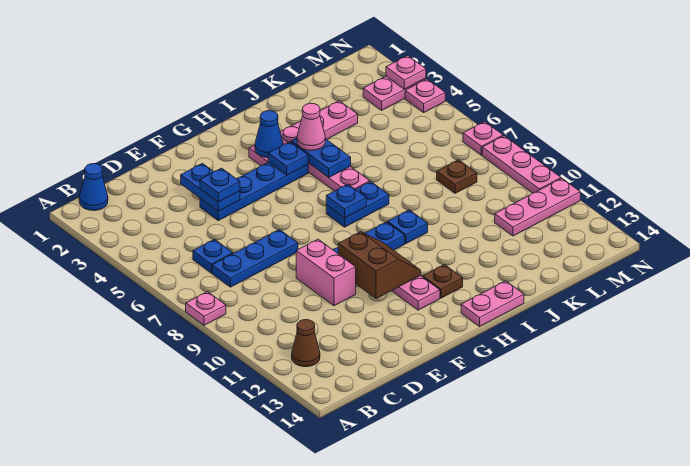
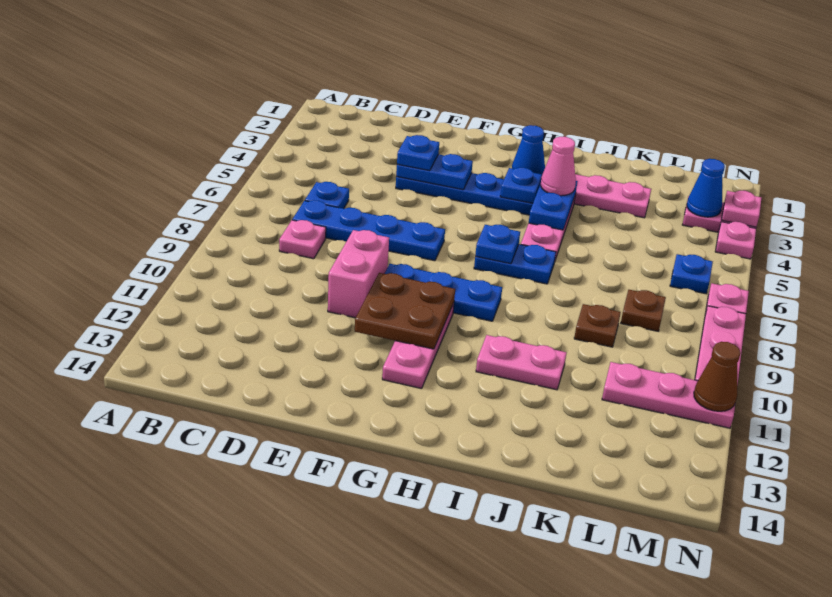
pink 1x1 plate [186,292,226,325] -> pink 1x1 plate moved to [279,220,326,259]
blue 1x1 cone [79,164,108,211] -> blue 1x1 cone moved to [687,159,725,217]
brown 1x1 cone [292,320,320,367] -> brown 1x1 cone moved to [694,342,740,411]
blue 1x3 plate [212,230,298,287] -> blue 1x4 plate [292,200,445,261]
blue 1x2 plate [181,163,240,211] -> blue 1x2 plate turned to [396,154,473,190]
brown 2x2 slope [338,232,421,299] -> brown 2x2 plate [355,273,455,349]
brown 1x1 plate [423,264,463,298] -> brown 1x1 plate moved to [574,304,621,347]
pink 1x2 plate [461,281,524,326] -> pink 1x2 plate moved to [476,335,566,390]
blue 1x1 plate [388,210,428,244] -> blue 1x1 plate moved to [670,254,713,294]

